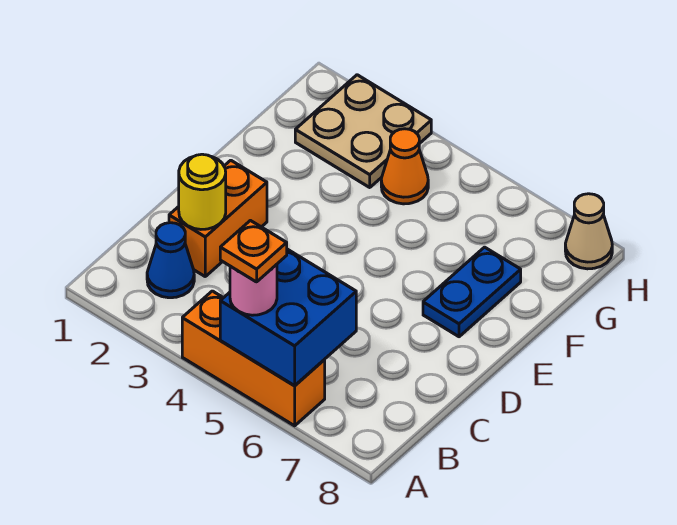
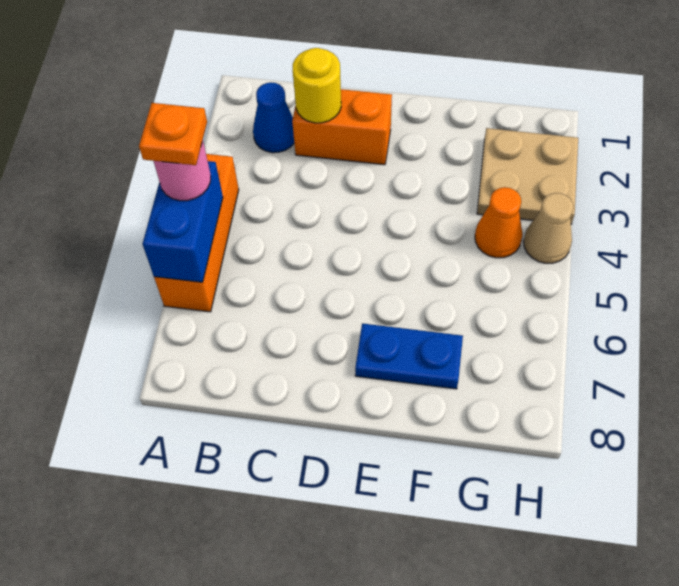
blue 2x2 brick [220,249,356,385] -> blue 1x2 brick [143,161,223,282]
tan 1x1 cone [565,194,612,269] -> tan 1x1 cone moved to [524,193,573,263]

